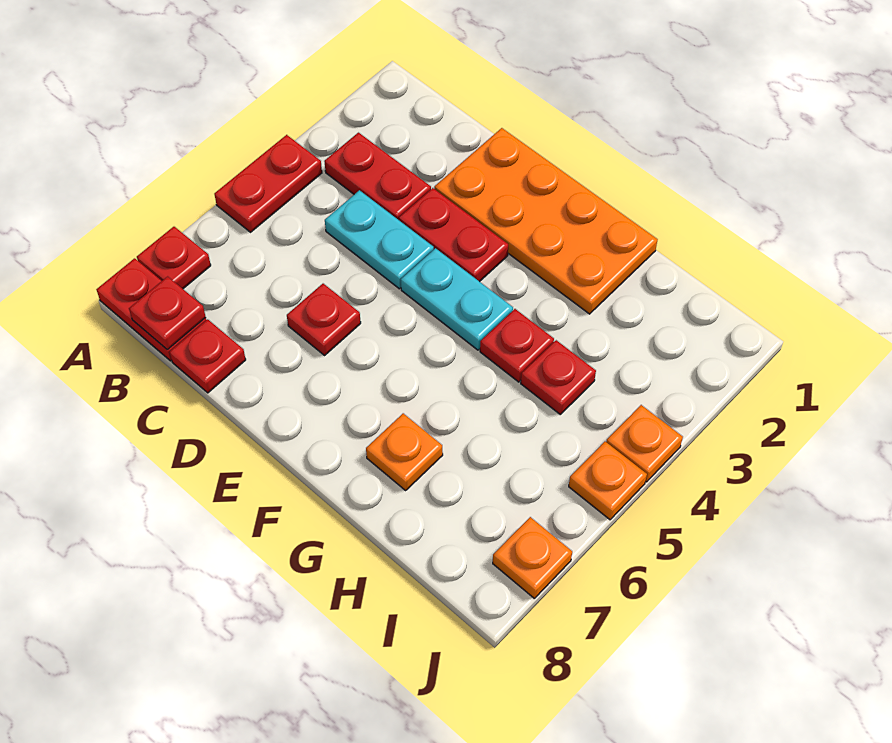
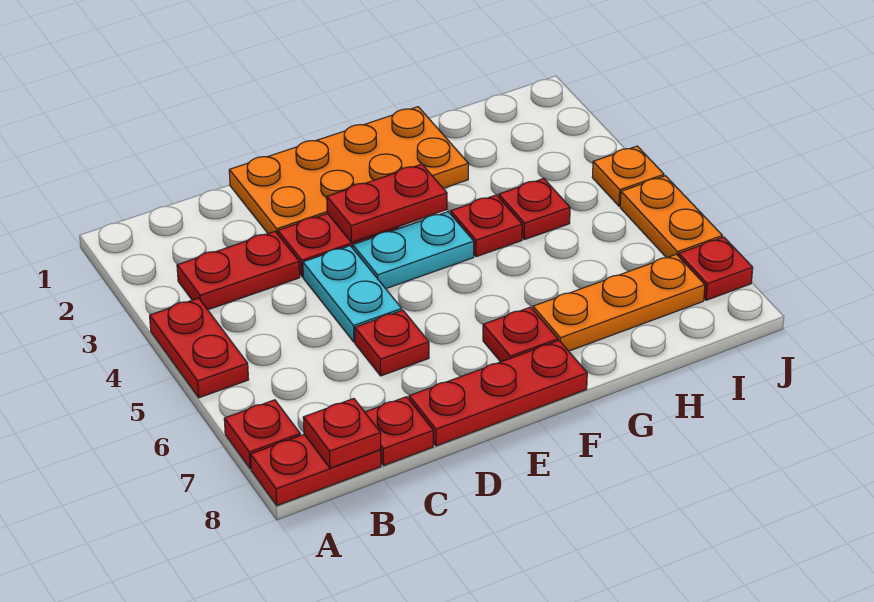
cyan 1x2 plate [325,190,434,289] -> cyan 1x2 plate turned to [303,246,402,342]
none -> red 1x3 plate [409,341,587,446]
none -> red 1x2 plate [327,164,447,243]
none -> red 1x1 plate [483,307,558,362]
orange 1x1 plate [366,413,443,490] -> orange 1x3 plate [533,254,705,351]
orange 1x1 plate [569,442,647,520] -> orange 1x2 plate [620,176,722,258]
orange 1x1 plate [493,517,572,598] -> red 1x1 plate [679,237,753,300]

